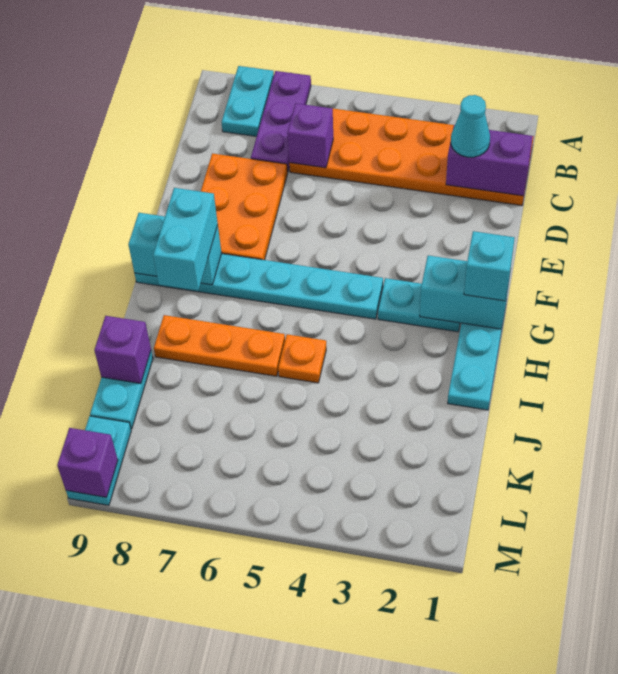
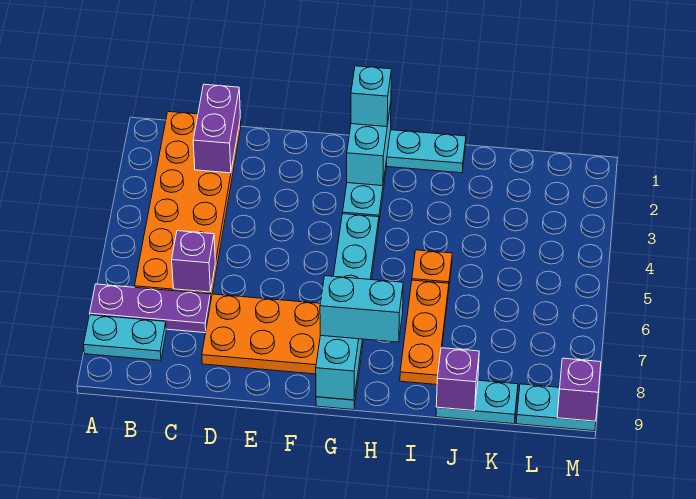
cyan 1x1 cone [451,95,490,157] -> none

